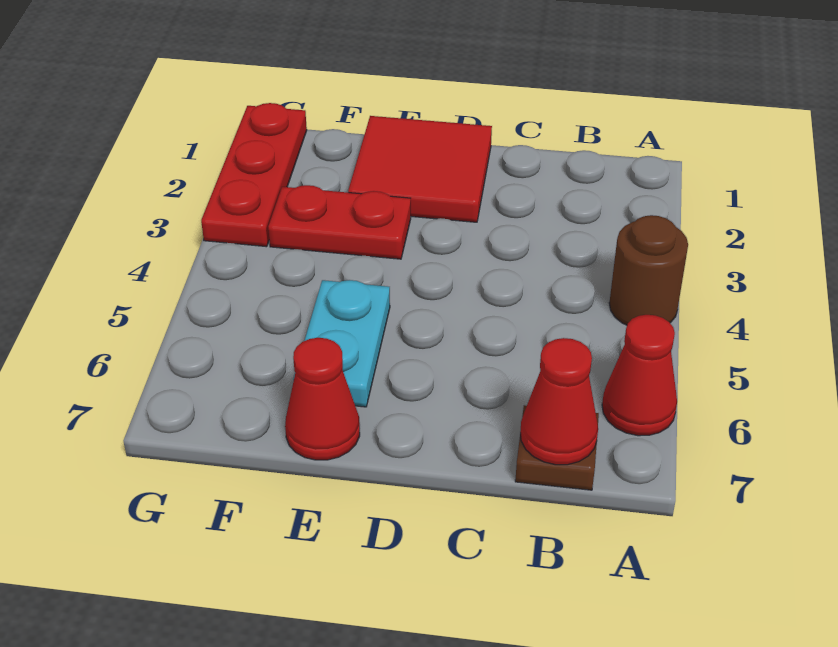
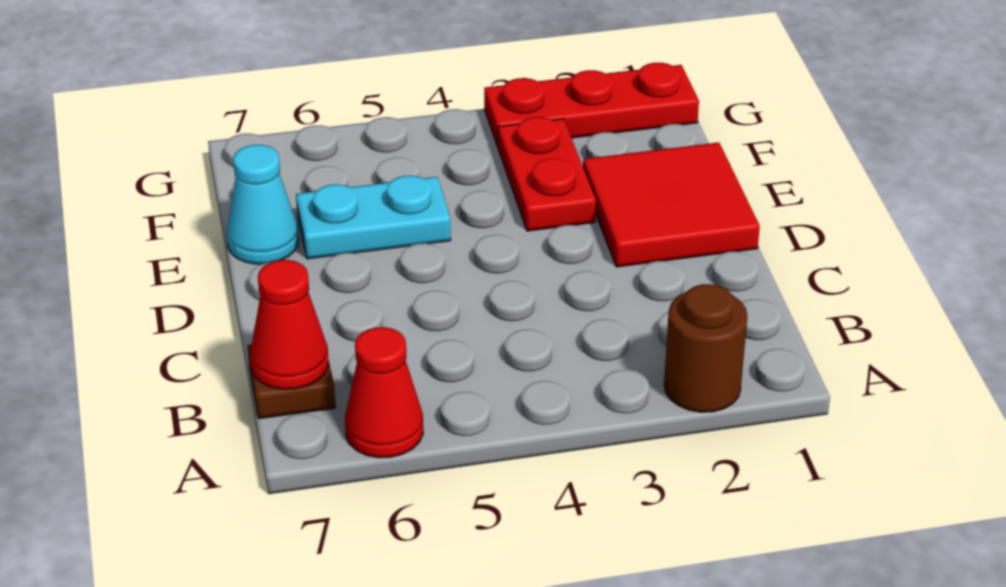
brown 1x1 round brick [609,215,688,325] -> brown 1x1 round brick moved to [664,284,747,412]
red 1x1 cone [285,338,360,460] -> cyan 1x1 cone [227,145,299,264]

